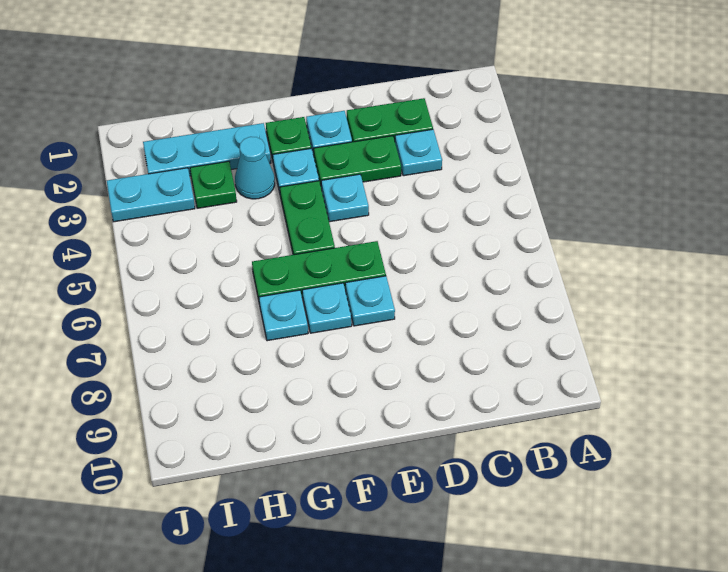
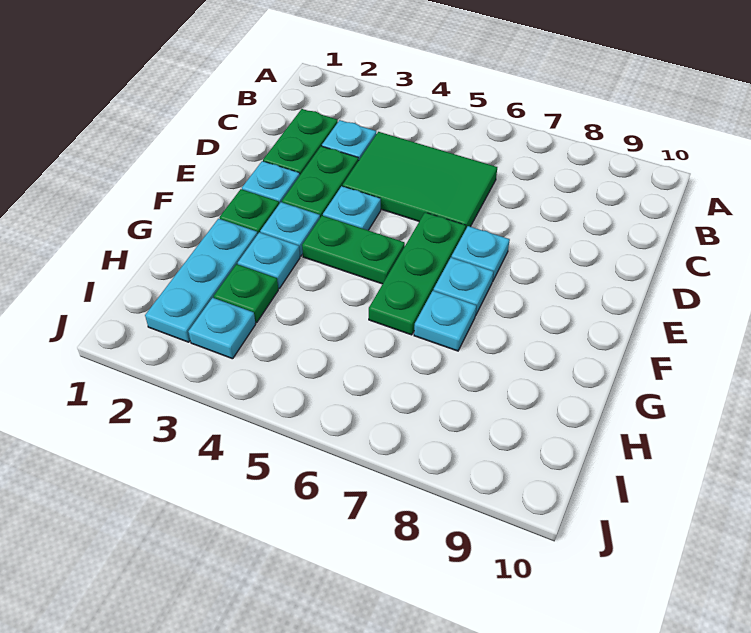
none -> green 2x3 tile [343,132,497,230]
cyan 1x1 cone [235,137,275,199] -> cyan 1x1 plate [238,232,300,288]
cyan 1x2 plate [107,168,195,222] -> cyan 1x1 plate [188,298,256,359]

